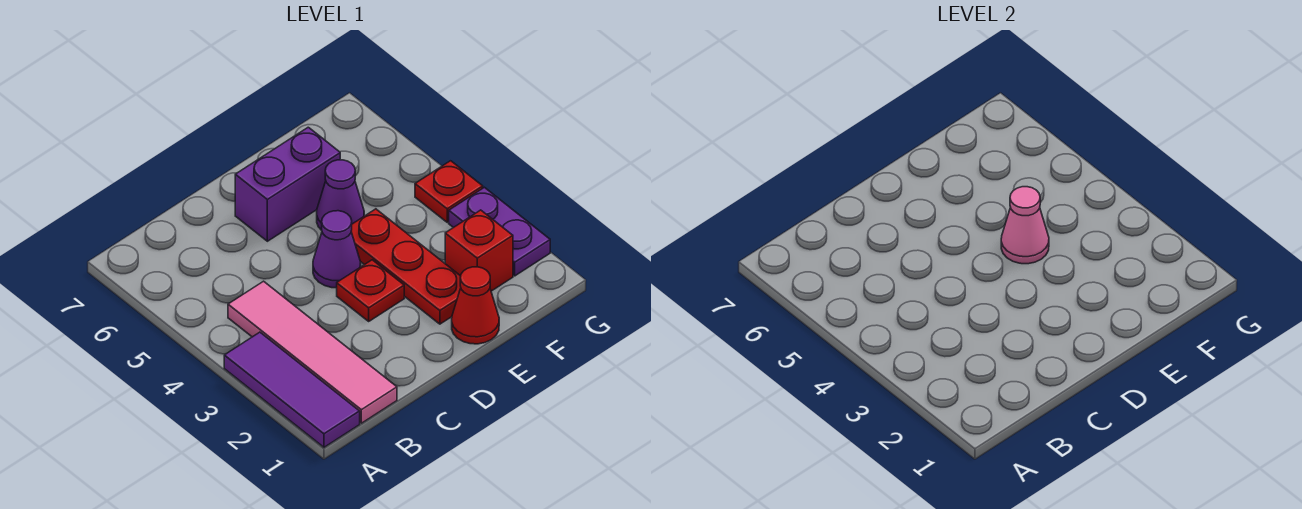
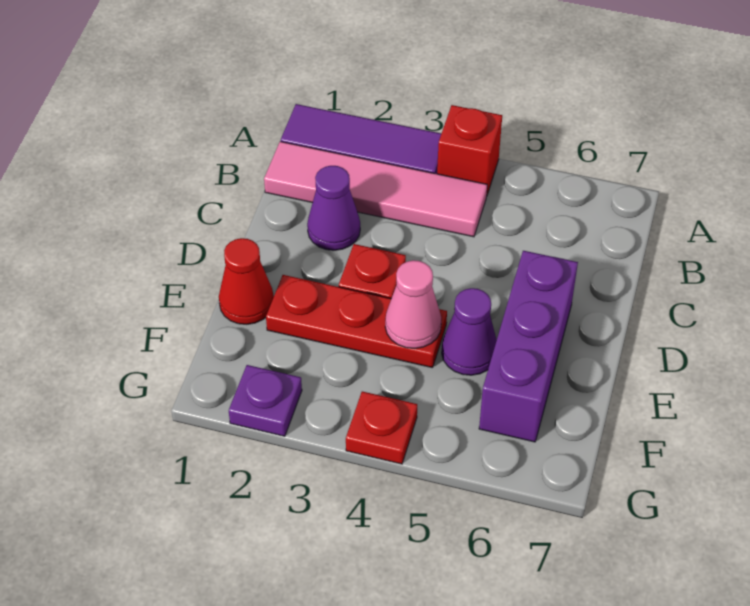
purple 1x1 cone [313,211,361,288] -> purple 1x1 cone moved to [307,166,360,250]
purple 1x2 brick [235,127,340,241] -> purple 1x3 brick [479,251,578,442]
red 1x1 brick [445,210,513,291] -> red 1x1 brick moved to [437,105,502,195]
purple 1x2 plate [449,187,550,276] -> purple 1x1 plate [229,365,302,436]

